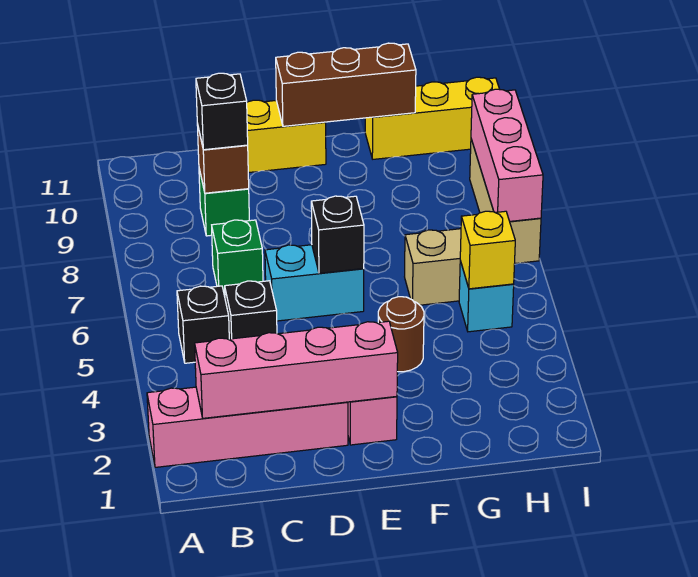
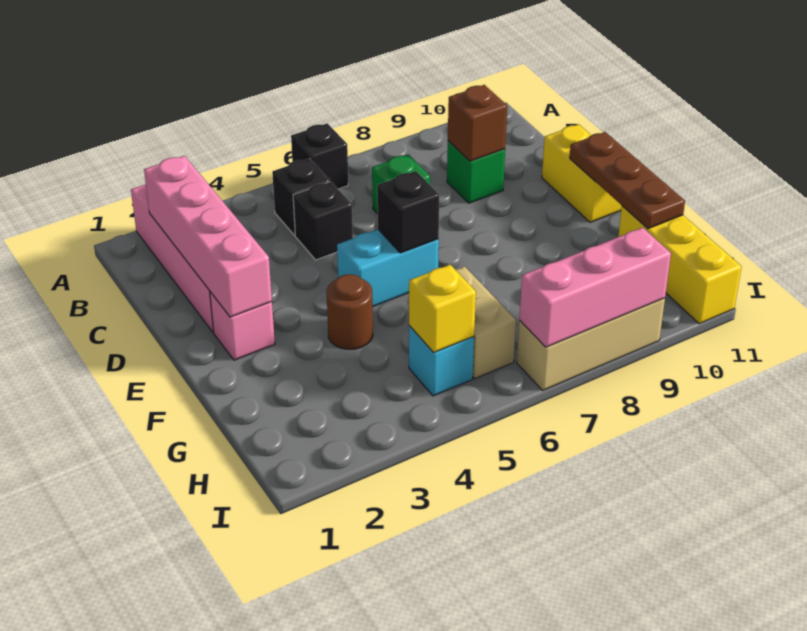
black 1x1 brick [196,73,248,150] -> black 1x1 brick moved to [291,123,348,189]
cyan 1x2 brick [265,245,364,321] -> cyan 1x2 brick turned to [337,229,439,306]
brown 1x3 brick [276,43,416,126] -> brown 1x3 plate [570,132,685,229]

